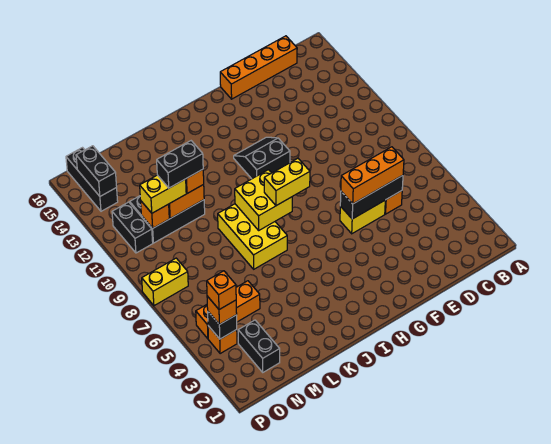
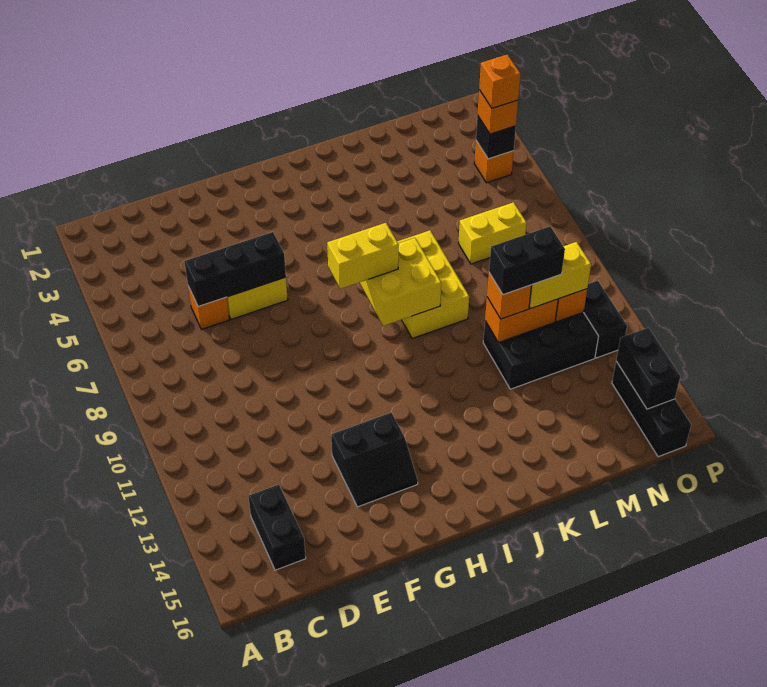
orange 1x4 brick [220,36,297,99] -> none
orange 1x3 brick [341,147,404,204] -> none
black 2x2 slope [234,137,290,179] -> black 2x2 slope moved to [331,413,418,507]
orange 1x3 brick [196,281,260,339] -> none
black 1x2 brick [238,320,280,372] -> black 1x2 brick moved to [248,485,306,570]
yellow 1x2 brick [142,258,188,306] -> yellow 1x2 brick moved to [458,202,527,264]

